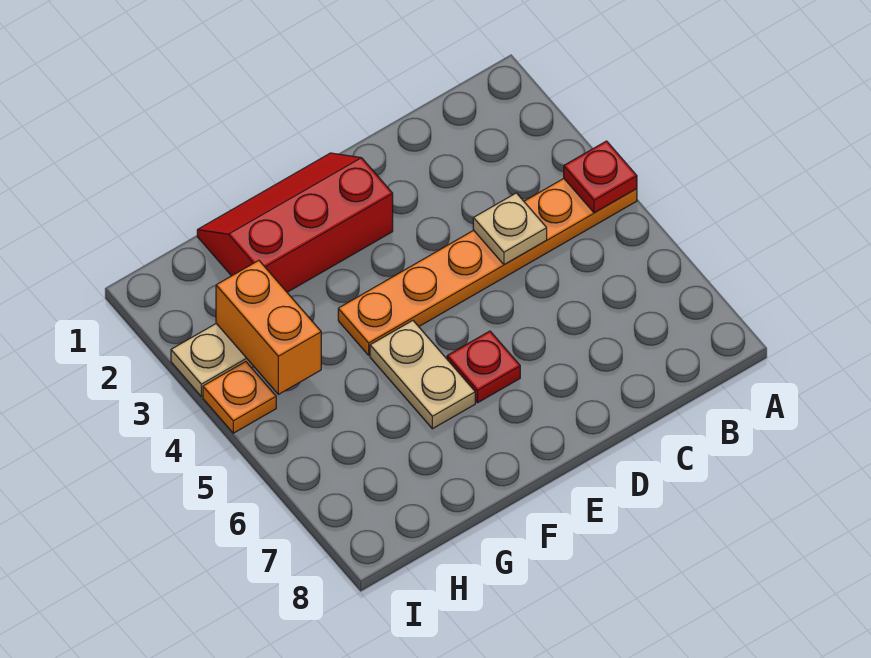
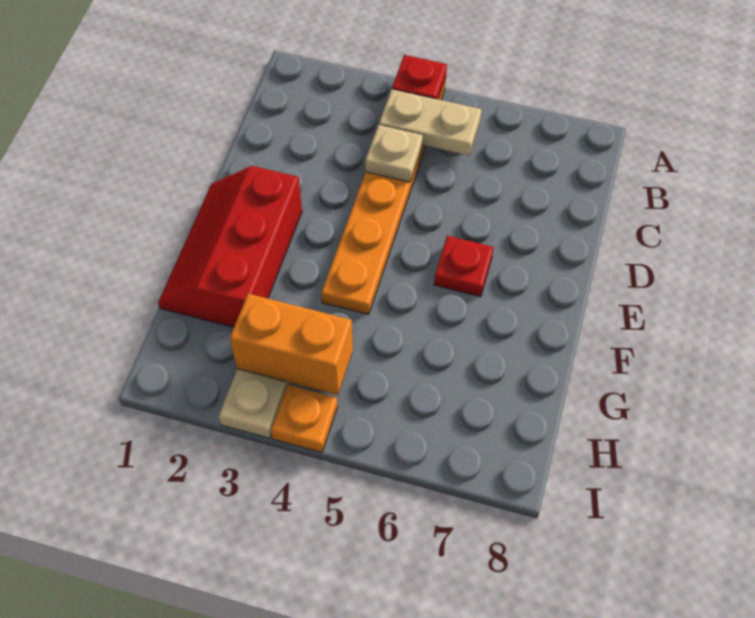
tan 1x2 plate [370,321,475,429] -> tan 1x2 plate moved to [379,89,482,155]

